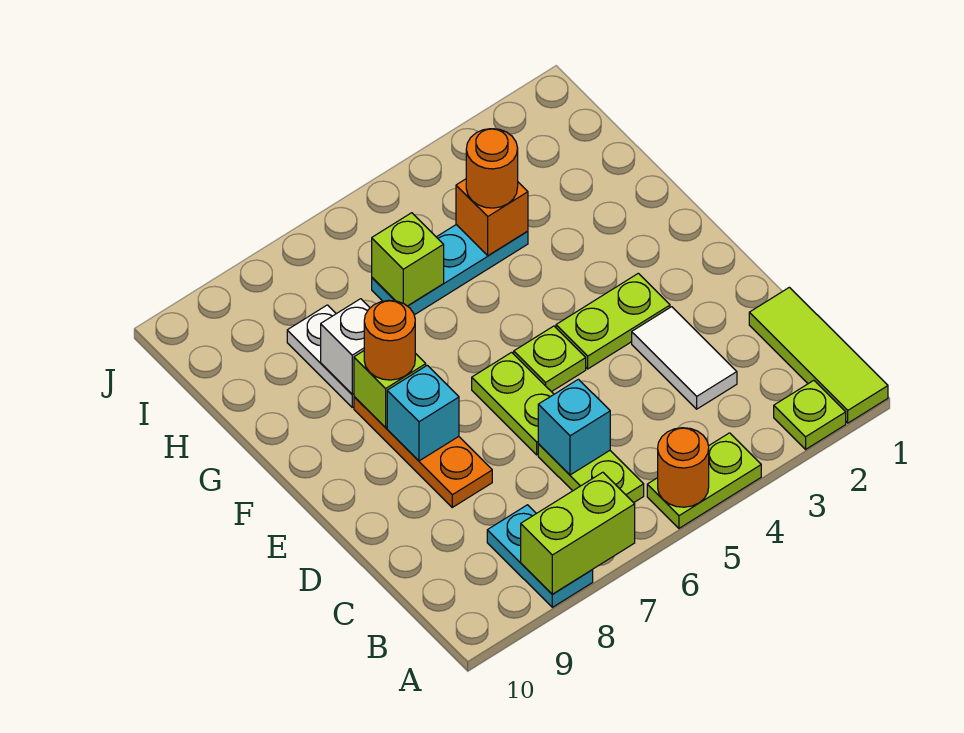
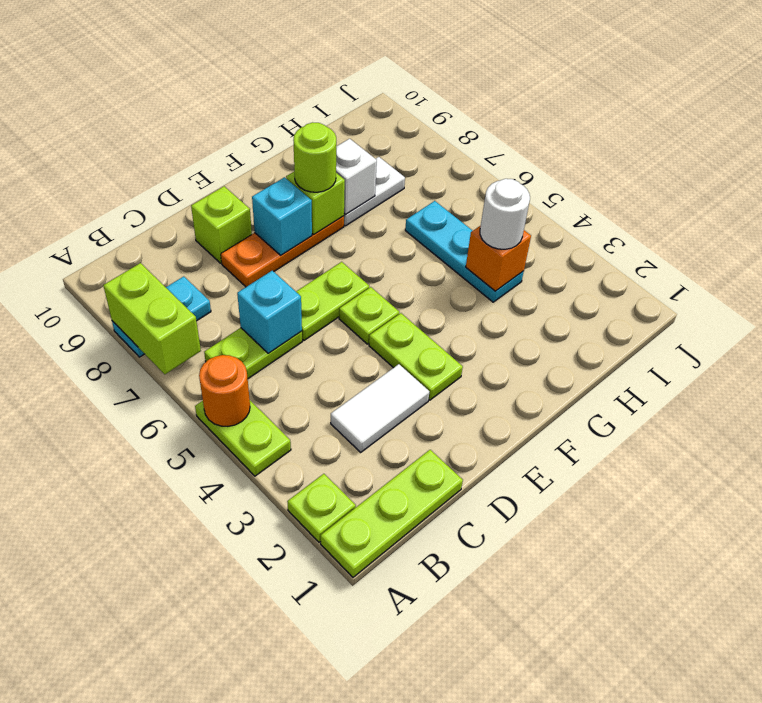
lime 1x3 tile [749,287,888,423] -> lime 1x3 plate [321,450,463,577]
orange 1x1 round brick [364,300,415,380] -> lime 1x1 round brick [294,122,336,192]
orange 1x1 round brick [466,129,518,208] -> white 1x1 round brick [480,179,530,249]
lime 1x1 brick [372,213,444,306] -> lime 1x1 brick moved to [191,186,252,263]

